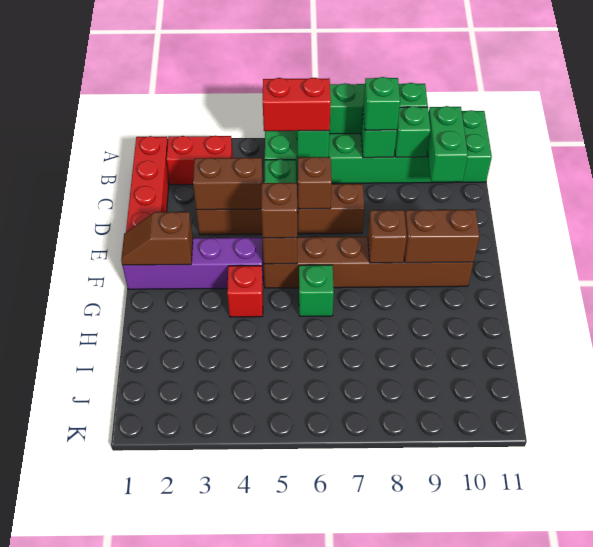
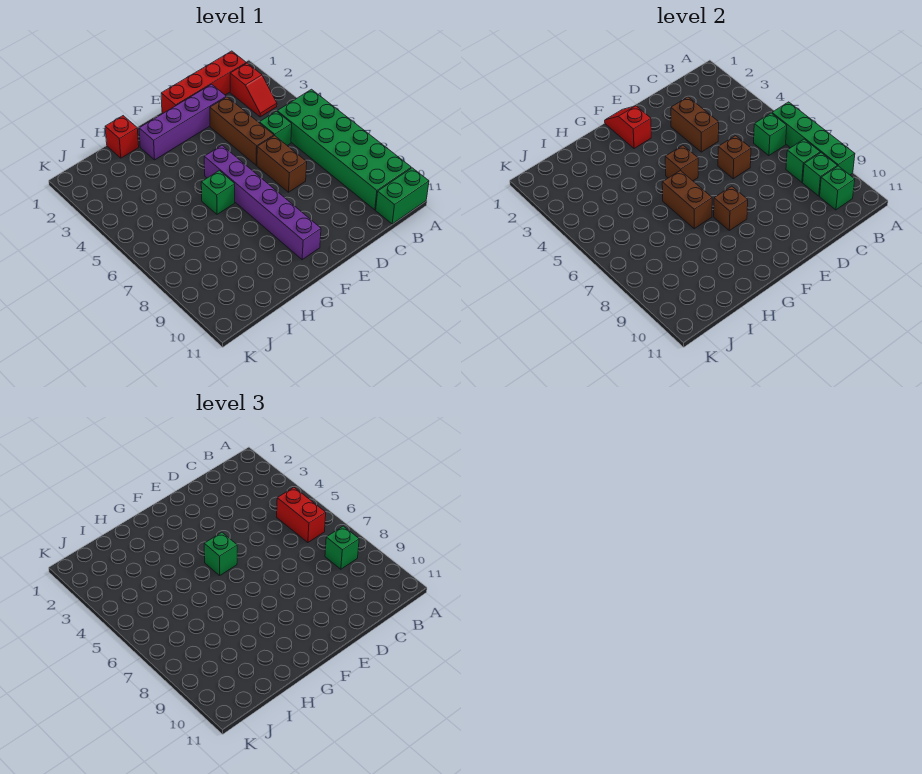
red 1x2 brick [167,136,233,185] -> red 1x2 slope [230,63,277,117]
green 1x2 brick [428,106,468,182] -> green 1x1 brick [820,166,855,210]
purple 1x4 brick [122,238,263,289] -> purple 1x4 brick turned to [139,84,226,160]
brown 1x2 slope [121,212,193,265] -> red 1x2 slope [605,106,651,149]
brown 1x6 brick [264,237,473,288] -> purple 1x6 brick [204,145,321,260]
brown 1x1 brick [261,183,297,238] -> green 1x1 brick [204,532,237,575]
brown 1x2 brick [404,210,480,263] -> brown 1x2 brick moved to [662,171,712,229]
red 1x1 brick [227,266,263,317] -> red 1x1 brick moved to [105,116,139,158]

